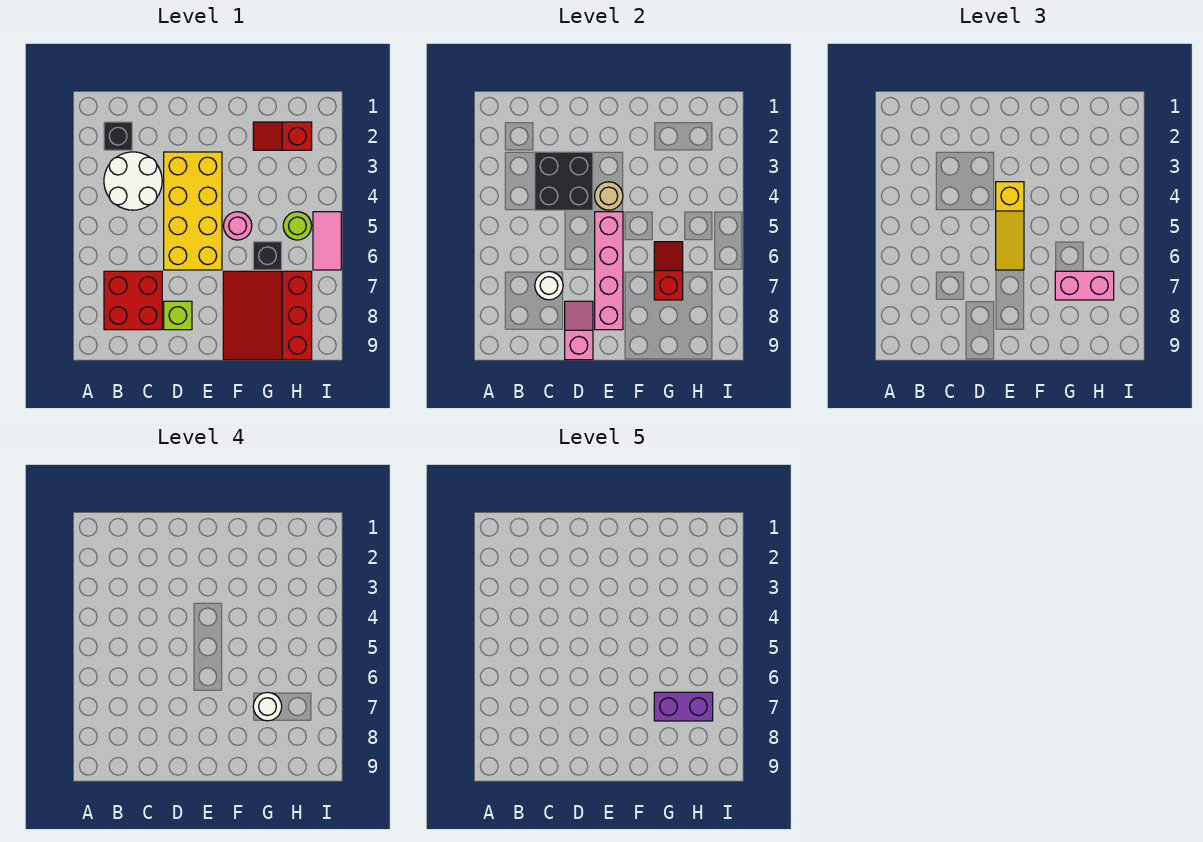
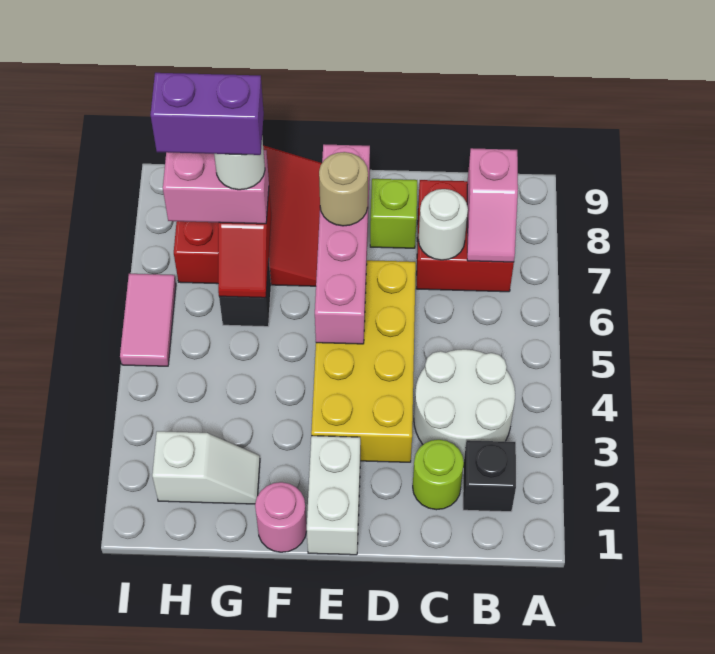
black 2x2 brick [535,152,593,210] -> none
pink 1x2 slope [565,301,593,360] -> pink 1x2 slope moved to [467,148,518,262]
none -> white 1x2 brick [307,436,360,555]
tan 1x1 round brick [595,182,623,210] -> tan 1x1 round brick moved to [319,152,368,226]
yellow 1x3 slope [996,182,1024,270] -> none
pink 1x1 round brick [223,212,252,240] -> pink 1x1 round brick moved to [255,482,307,552]
red 1x2 slope [253,122,312,150] -> white 1x2 slope [152,431,260,504]
lime 1x1 round brick [283,212,312,240] -> lime 1x1 round brick moved to [413,440,464,510]

